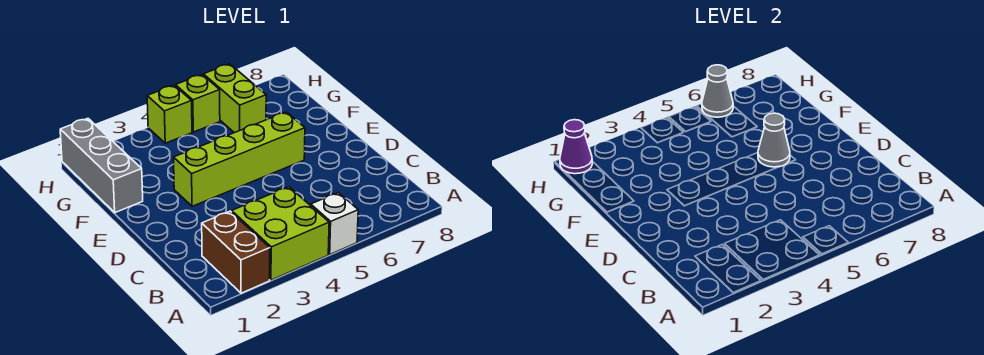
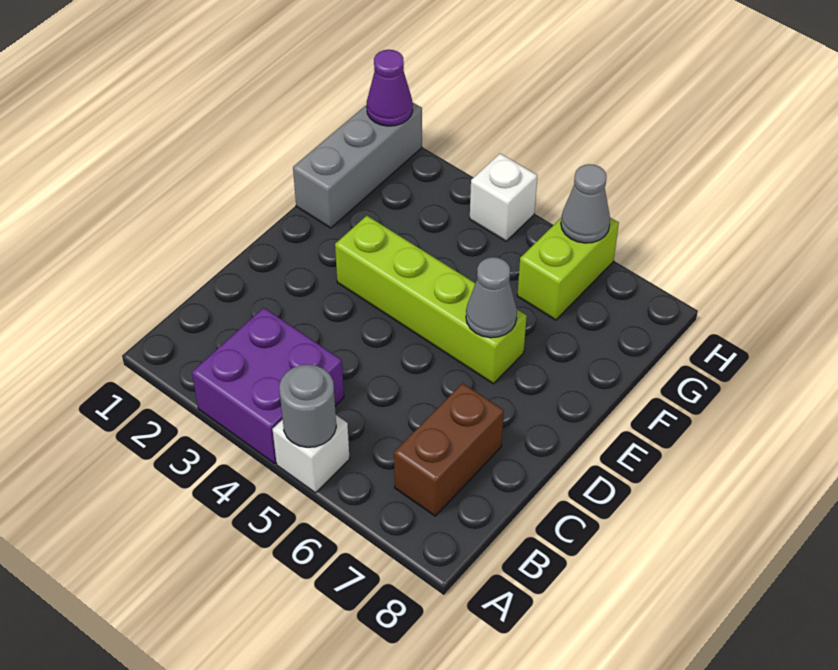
brown 1x2 brick [202,211,270,293] -> brown 1x2 brick moved to [394,383,504,516]
lime 2x2 brick [232,187,329,280] -> purple 2x2 brick [192,308,344,464]
none -> grey 1x1 round brick [279,365,336,447]
lime 1x1 brick [147,85,192,143] -> white 1x1 brick [470,154,537,241]
lime 1x1 brick [176,75,220,132] -> none

